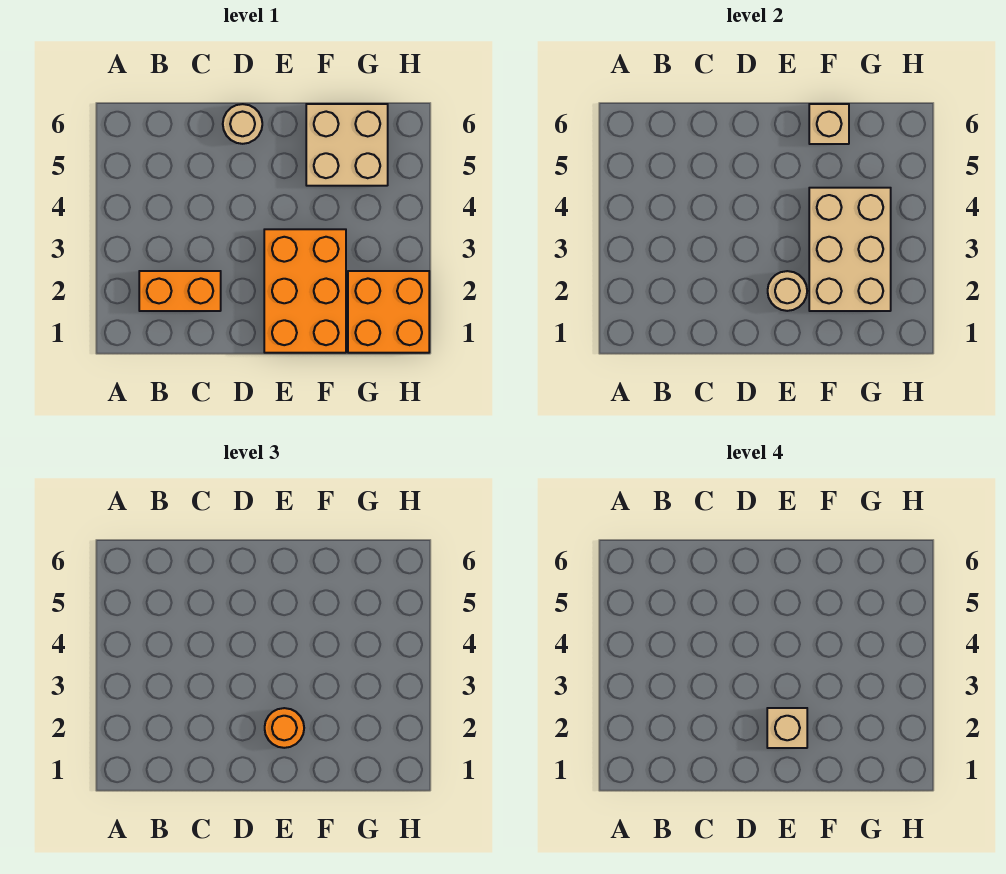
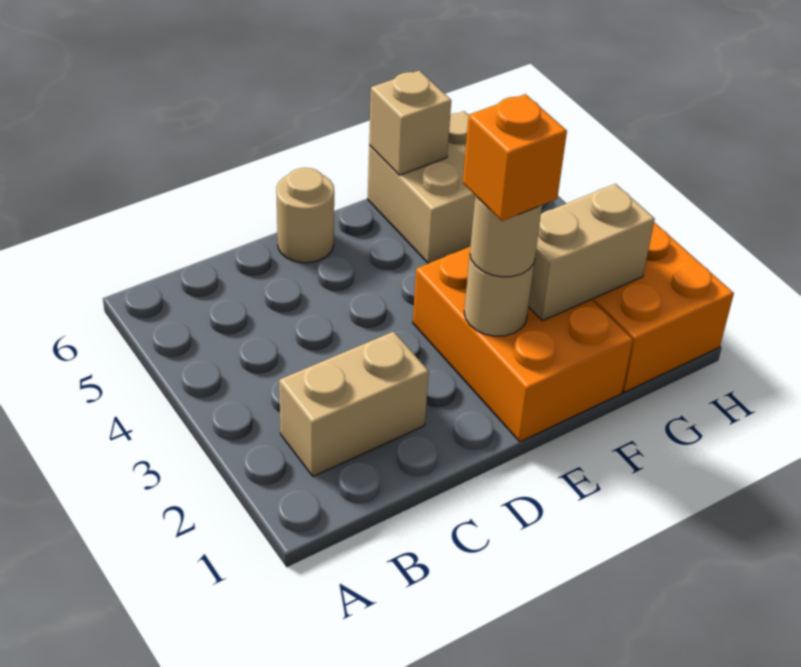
orange 1x2 brick [139,271,221,311] -> tan 1x2 brick [279,332,429,476]
orange 1x1 round brick [265,708,304,748] -> tan 1x1 round brick [470,196,542,277]
tan 1x1 brick [767,708,807,748] -> orange 1x1 brick [463,94,567,221]
tan 2x3 brick [809,188,891,311] -> tan 1x2 brick [529,184,655,321]

